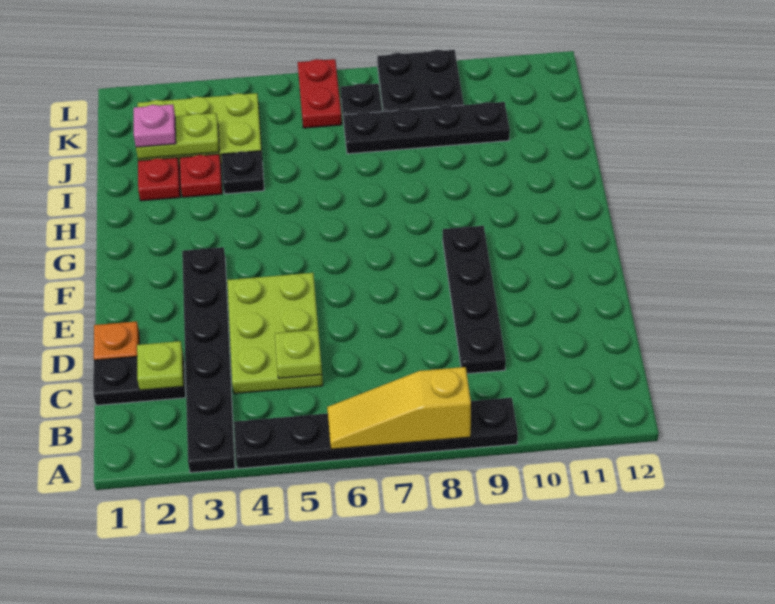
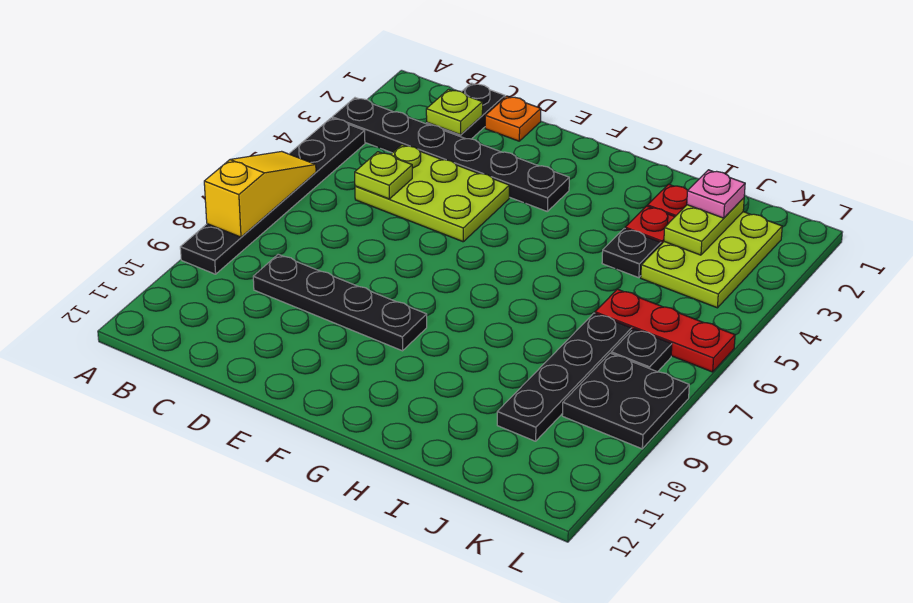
red 1x2 plate [298,59,342,128] -> red 1x3 plate [595,289,735,372]

